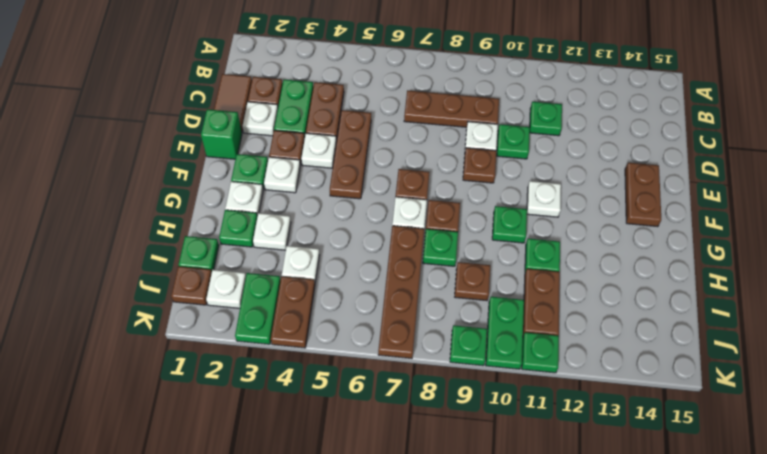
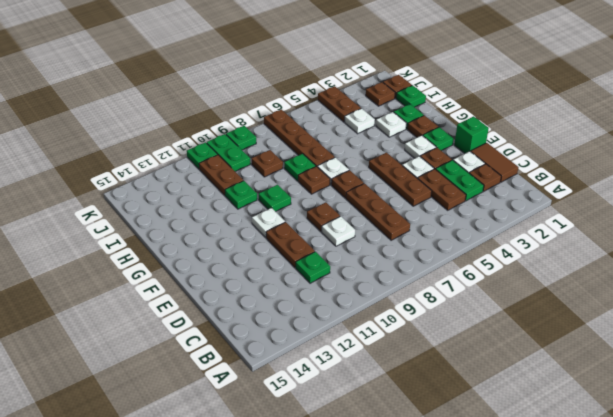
brown 1x3 plate [404,90,499,127] -> brown 1x3 plate turned to [346,183,410,240]
green 1x1 plate [497,124,530,159] -> none
brown 1x2 plate [625,163,661,227] -> brown 1x2 plate moved to [266,222,315,268]
white 1x1 plate [225,182,263,216] -> brown 1x1 plate [407,115,438,137]
white 1x1 plate [206,270,246,308] -> brown 1x1 plate [366,82,395,106]
green 1x2 plate [235,273,281,344] -> none

